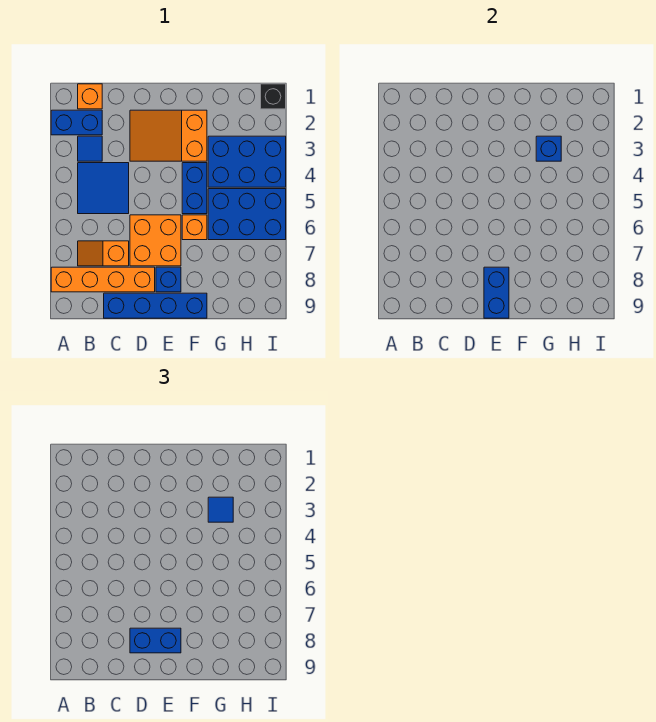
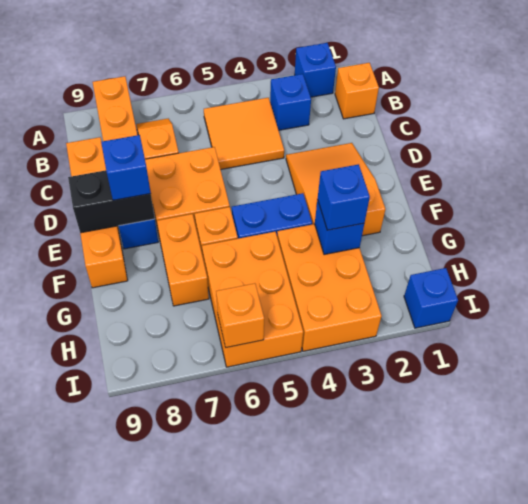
blue 1x2 brick [51,110,102,135] -> blue 1x1 brick [295,43,336,97]
blue 1x1 tile [78,136,102,161] -> blue 1x1 brick [270,74,311,130]
blue 2x2 tile [78,163,129,214] -> orange 2x2 tile [204,98,284,169]
blue 1x4 brick [104,293,207,318] -> orange 1x4 brick [66,137,128,288]
blue 1x2 brick [130,628,181,653] -> blue 1x1 brick [101,135,151,200]
blue 1x2 brick [484,267,509,318] -> black 1x2 brick [68,170,155,233]
none -> orange 1x2 brick [157,214,209,306]
blue 2x3 brick [208,136,286,187] -> orange 2x3 brick [277,224,382,351]
blue 1x1 tile [208,497,233,522] -> blue 1x1 brick [318,164,370,230]
blue 2x3 brick [208,189,286,240] -> orange 2x3 brick [202,232,303,367]
black 1x1 brick [261,84,286,109] -> blue 1x1 brick [404,268,458,328]
none -> orange 1x1 brick [216,283,264,348]

